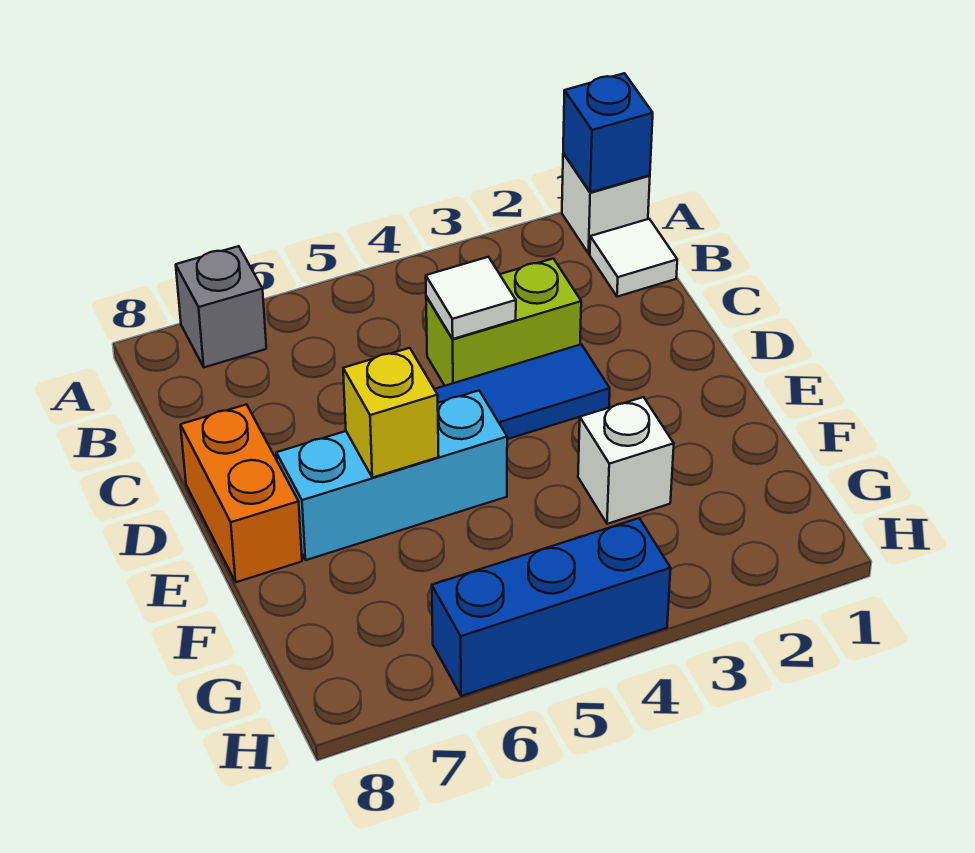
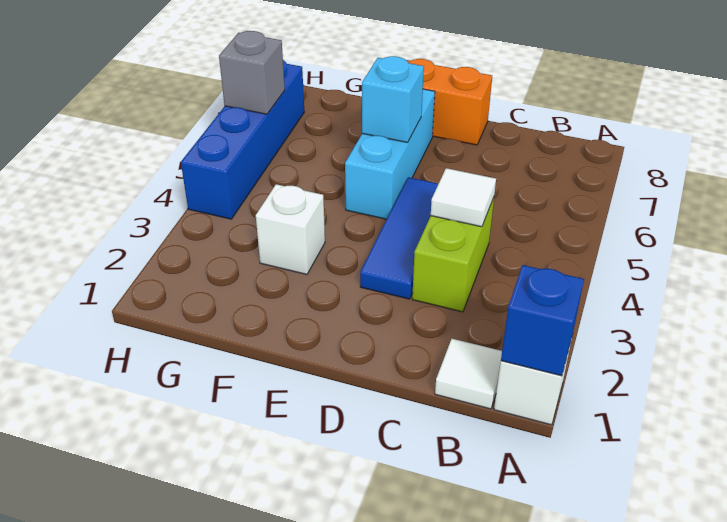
grey 1x1 brick [176,246,266,367] -> grey 1x1 brick moved to [219,31,285,114]
yellow 1x1 brick [343,348,439,478] -> cyan 1x1 brick [362,56,424,143]
blue 1x3 brick [432,518,671,696] -> blue 1x4 brick [181,60,304,219]

